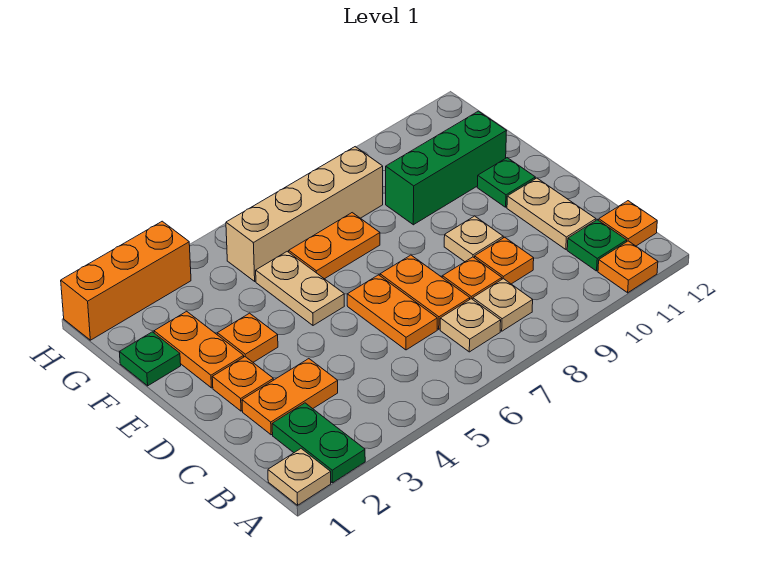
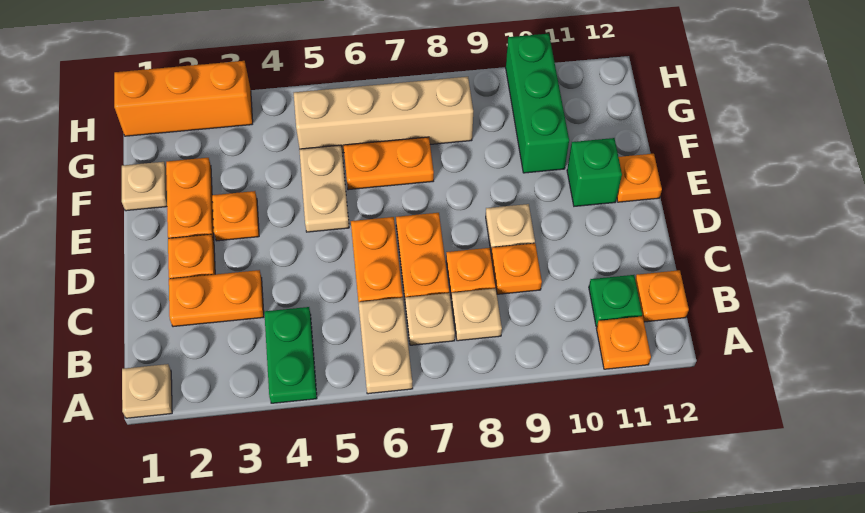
green 1x2 plate [272,403,365,483] -> green 1x2 plate moved to [264,307,317,403]
tan 1x2 plate [507,178,596,249] -> tan 1x2 plate moved to [358,298,413,394]
green 1x1 plate [477,158,535,207] -> green 1x1 brick [567,138,622,206]
none -> orange 1x1 plate [617,154,662,202]
green 1x1 plate [119,332,181,386] -> tan 1x1 plate [122,162,167,211]
green 1x3 brick [386,111,506,225] -> green 1x3 brick turned to [506,34,569,173]

